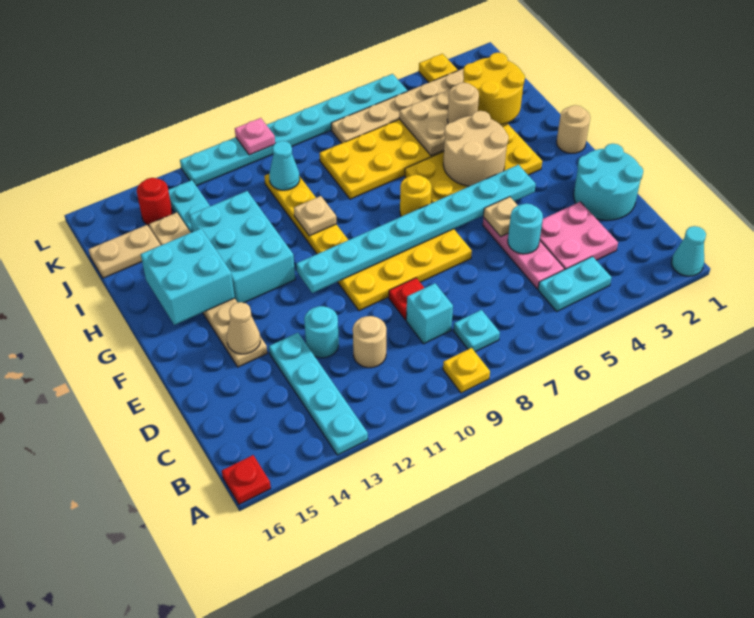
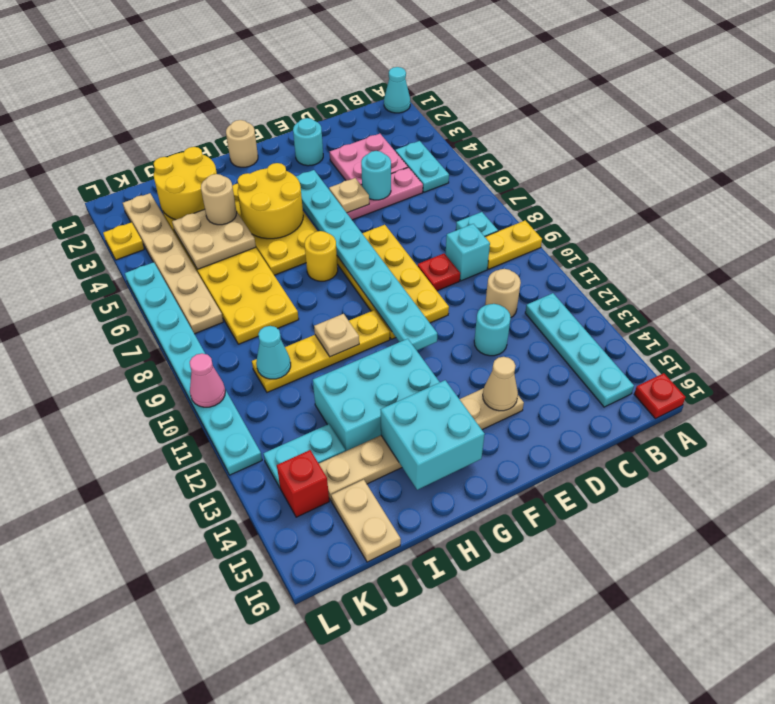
yellow 1x1 plate [443,348,490,393] -> yellow 1x2 plate [485,220,542,269]
cyan 1x4 plate [269,333,368,455] -> cyan 1x4 plate turned to [525,293,634,407]
cyan 2x2 round brick [574,144,643,220] -> cyan 1x1 round brick [293,118,323,166]
tan 2x2 round brick [443,111,508,186] -> yellow 2x2 round brick [238,163,303,239]
red 1x1 round brick [137,178,173,225] -> red 1x1 brick [277,450,329,517]
pink 1x1 plate [235,118,275,155] -> pink 1x1 cone [190,353,225,407]

